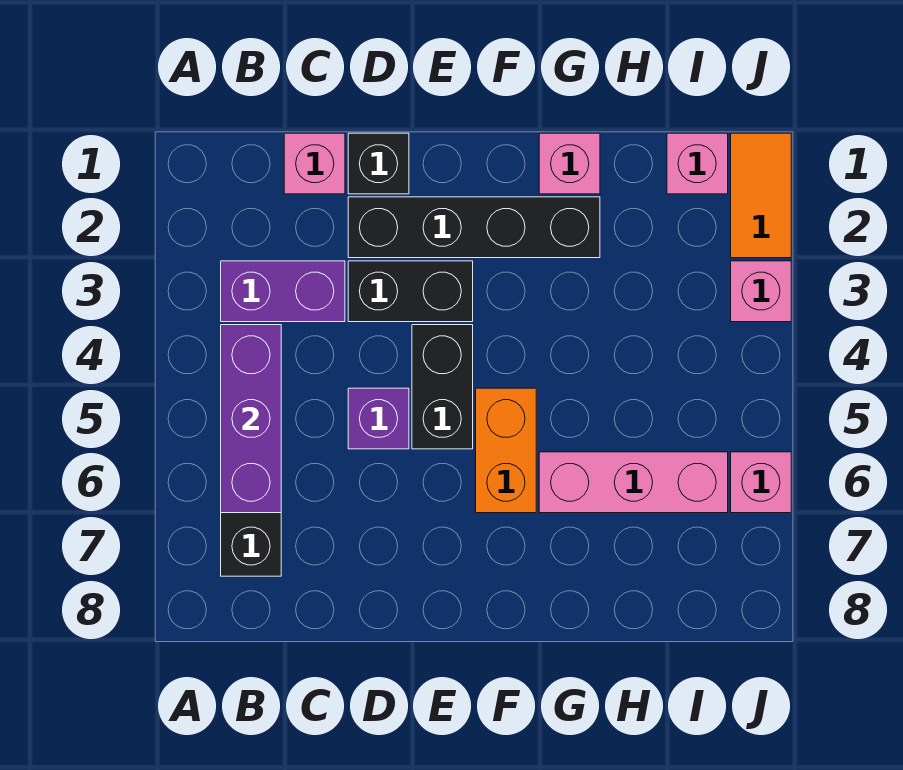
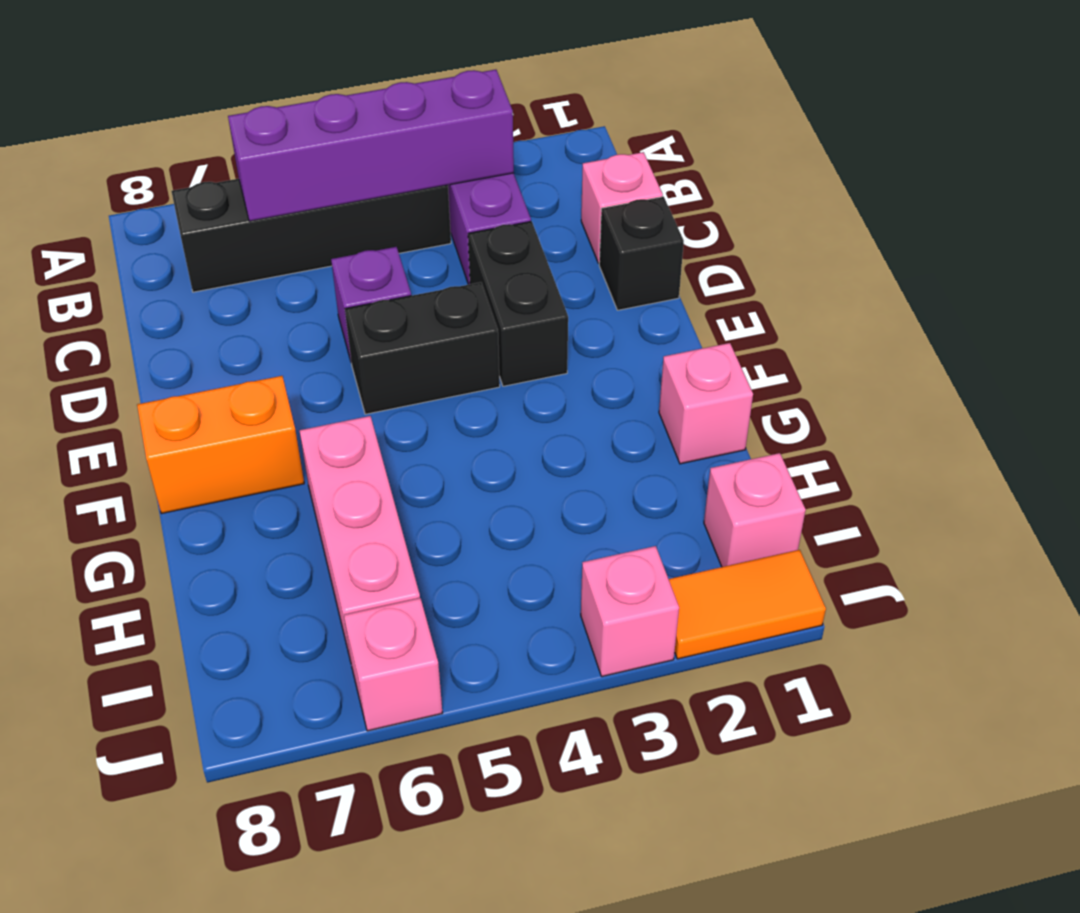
purple 1x3 brick [221,325,281,513] -> purple 1x4 brick [228,70,514,221]
black 1x4 brick [348,197,600,258] -> none
orange 1x2 brick [476,388,536,513] -> orange 1x2 brick moved to [137,376,304,514]

